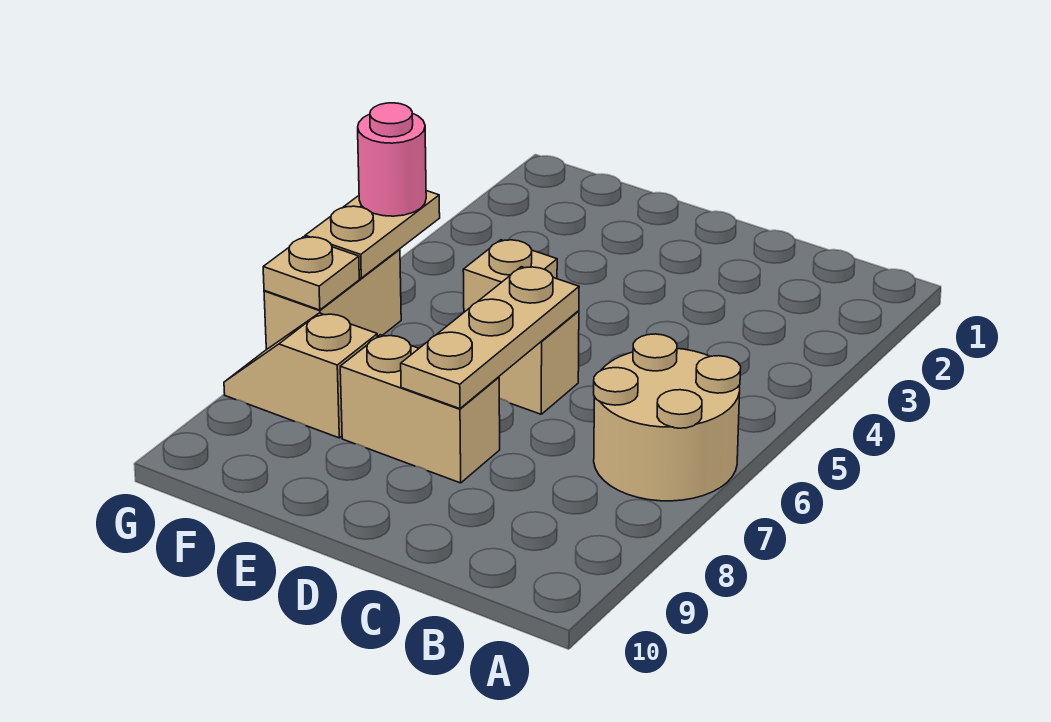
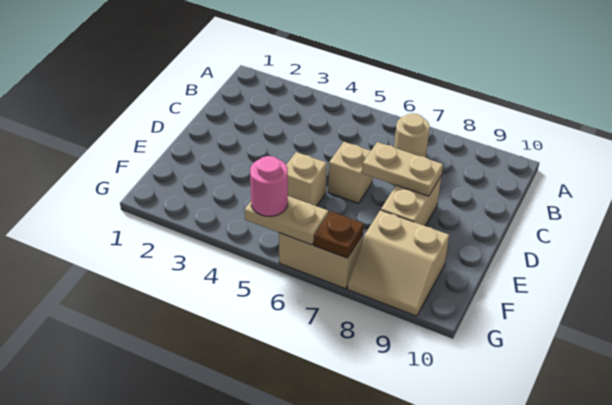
tan 2x2 round brick [594,334,741,501] -> tan 1x1 round brick [394,113,430,157]
tan 1x3 plate [401,267,579,409] -> tan 1x2 plate [362,142,443,196]
tan 1x2 slope [224,313,378,438] -> tan 2x2 slope [347,210,449,316]
tan 1x1 plate [263,237,359,310] -> brown 1x1 plate [314,211,364,258]

